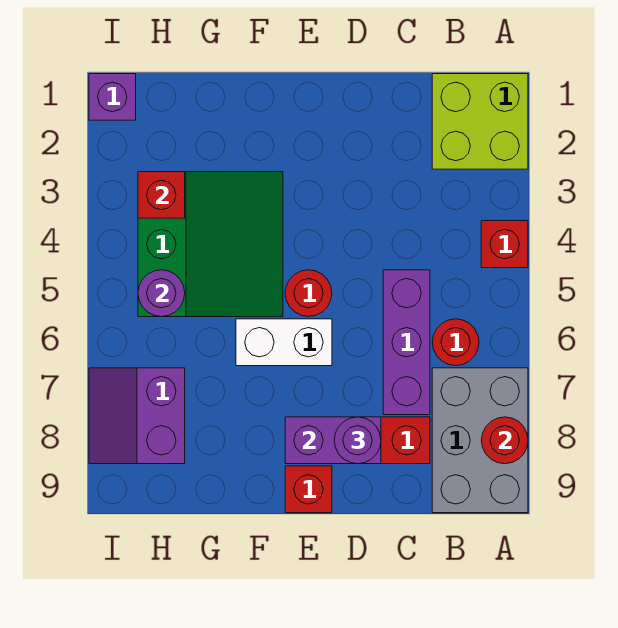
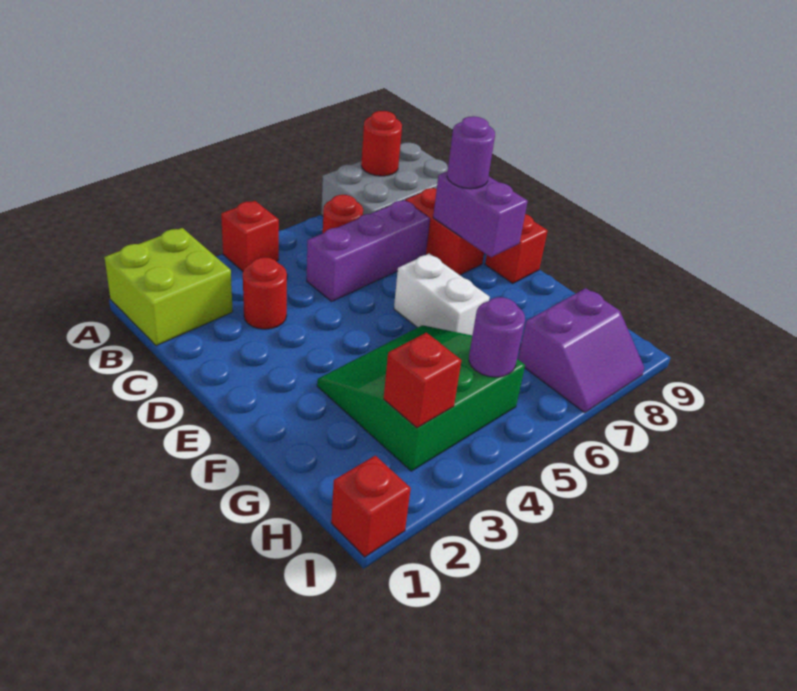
red 1x1 round brick [285,270,332,317] -> red 1x1 round brick moved to [243,257,287,329]
purple 1x1 brick [89,74,136,120] -> red 1x1 brick [331,456,411,557]

